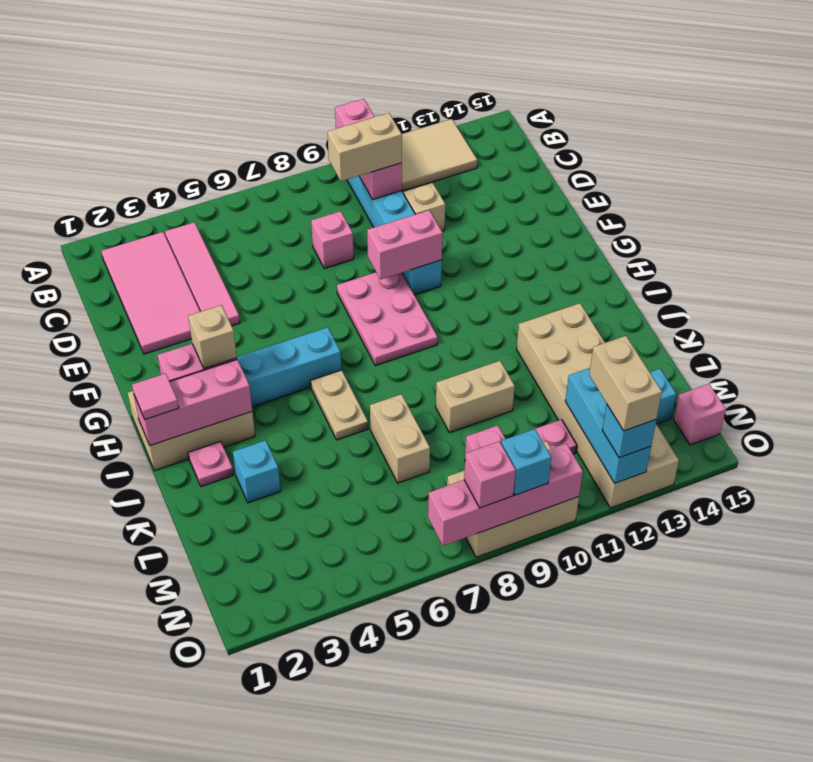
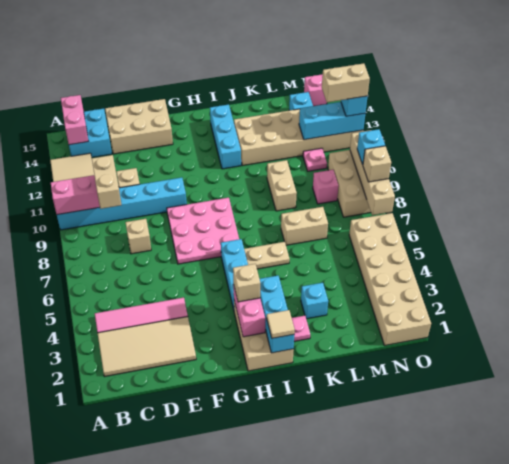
pink 2x4 tile [101,232,200,354] -> tan 2x4 tile [98,317,196,376]
none -> cyan 2x2 brick [69,109,112,157]
pink 1x1 brick [311,211,354,268] -> tan 1x1 brick [125,219,151,254]
none -> tan 2x3 brick [105,99,173,154]
pink 2x3 plate [337,272,438,366] -> pink 3x3 plate [167,198,239,264]
pink 1x2 brick [367,210,443,279] -> pink 1x2 brick moved to [61,95,89,145]
pink 1x3 brick [134,360,252,446] -> cyan 1x3 brick [260,276,294,353]
pink 1x1 tile [132,373,179,419] -> tan 1x1 tile [267,310,295,338]
none -> cyan 1x3 brick [210,104,241,169]
none -> tan 2x6 brick [349,213,431,345]
pink 1x4 brick [428,444,583,546] -> tan 1x4 brick [350,130,395,215]
pink 1x1 brick [464,441,516,508] -> tan 1x1 brick [363,146,391,182]

